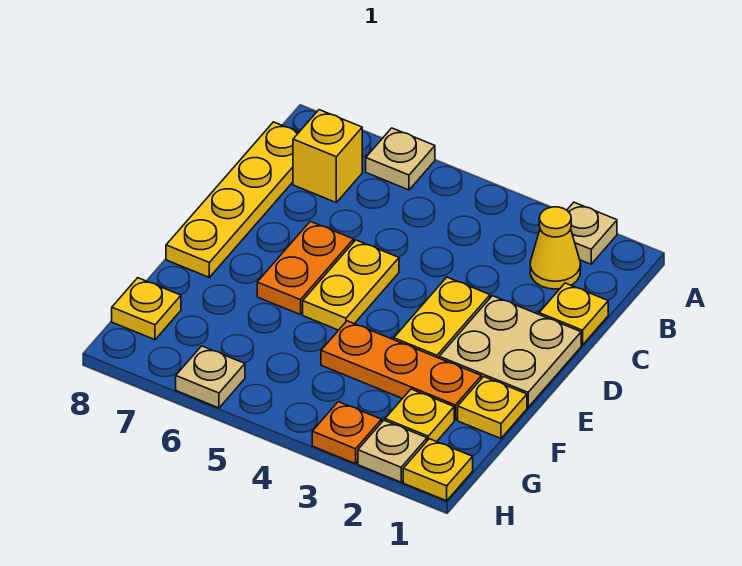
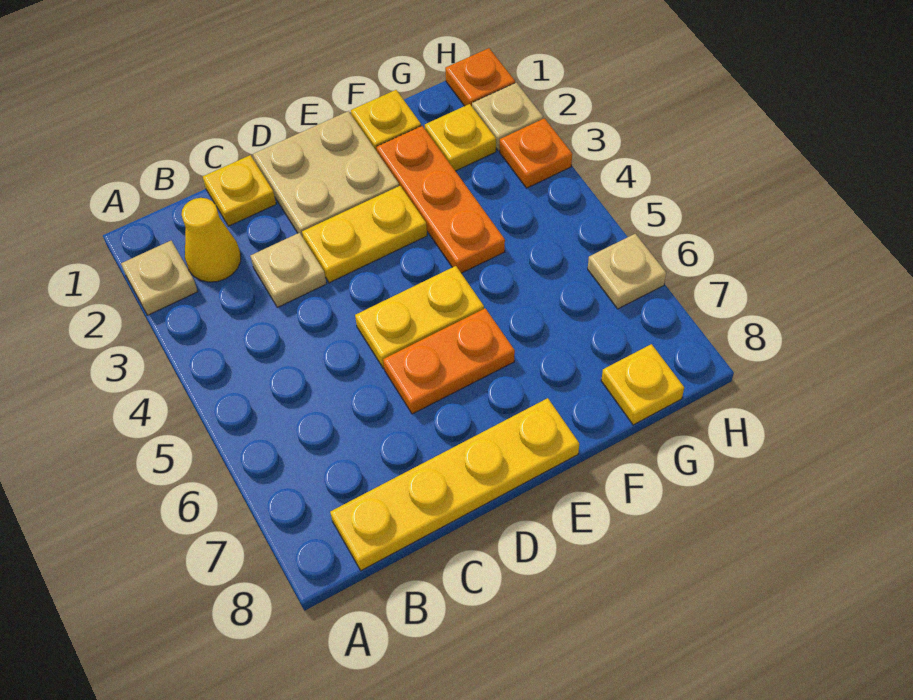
tan 1x1 plate [366,128,435,190] -> tan 1x1 plate moved to [251,233,327,307]
yellow 1x1 brick [293,110,362,202] -> none
yellow 1x1 plate [403,439,473,501] -> orange 1x1 plate [445,48,515,106]

